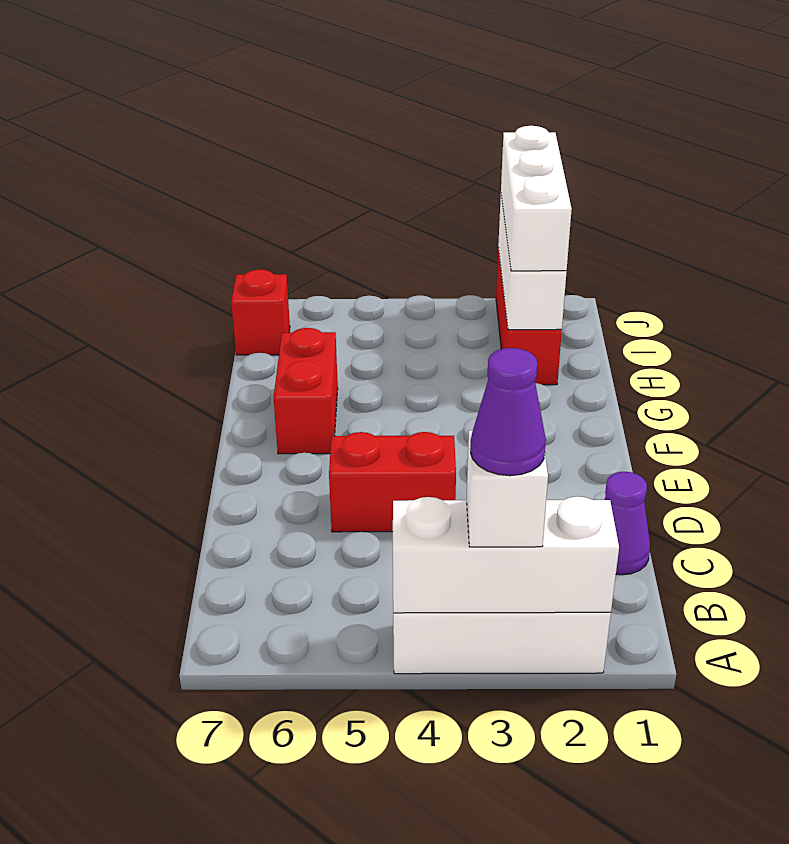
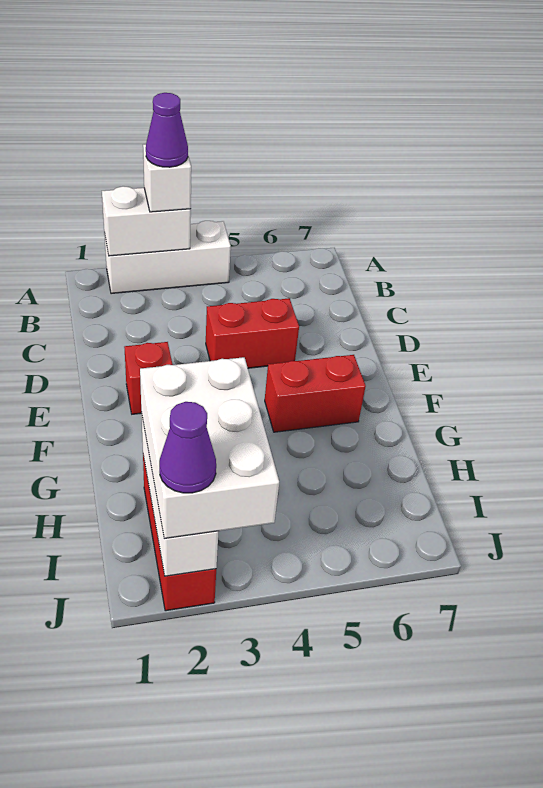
white 1x3 brick [393,496,619,613] -> white 1x2 brick [102,186,191,256]
purple 1x1 cone [604,472,650,575] -> purple 1x1 cone moved to [159,402,216,493]
red 1x2 brick [274,328,338,454] -> red 1x2 brick turned to [265,355,366,432]
white 1x3 brick [501,126,572,271] -> white 2x3 brick [140,357,279,538]
red 1x1 brick [231,269,290,355] -> red 1x1 brick moved to [124,342,173,414]

